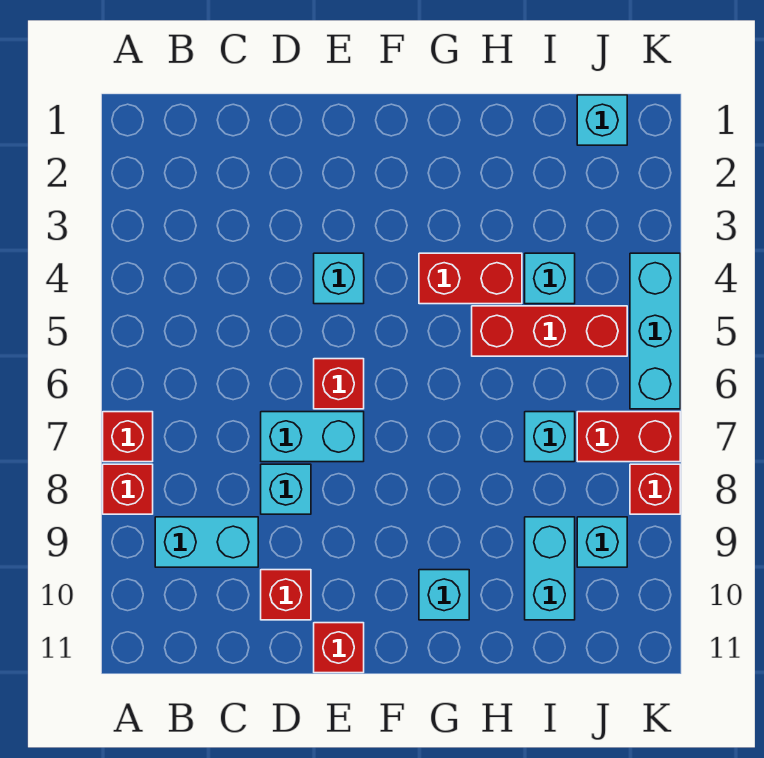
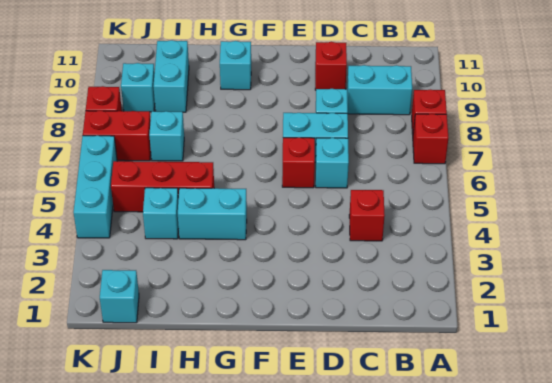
cyan 1x1 brick [314,253,364,304] -> cyan 1x1 brick moved to [316,138,349,188]
red 1x1 brick [314,623,364,673] -> red 1x1 brick moved to [349,190,385,241]
red 1x2 brick [419,253,522,304] -> cyan 1x2 brick [178,188,247,240]

